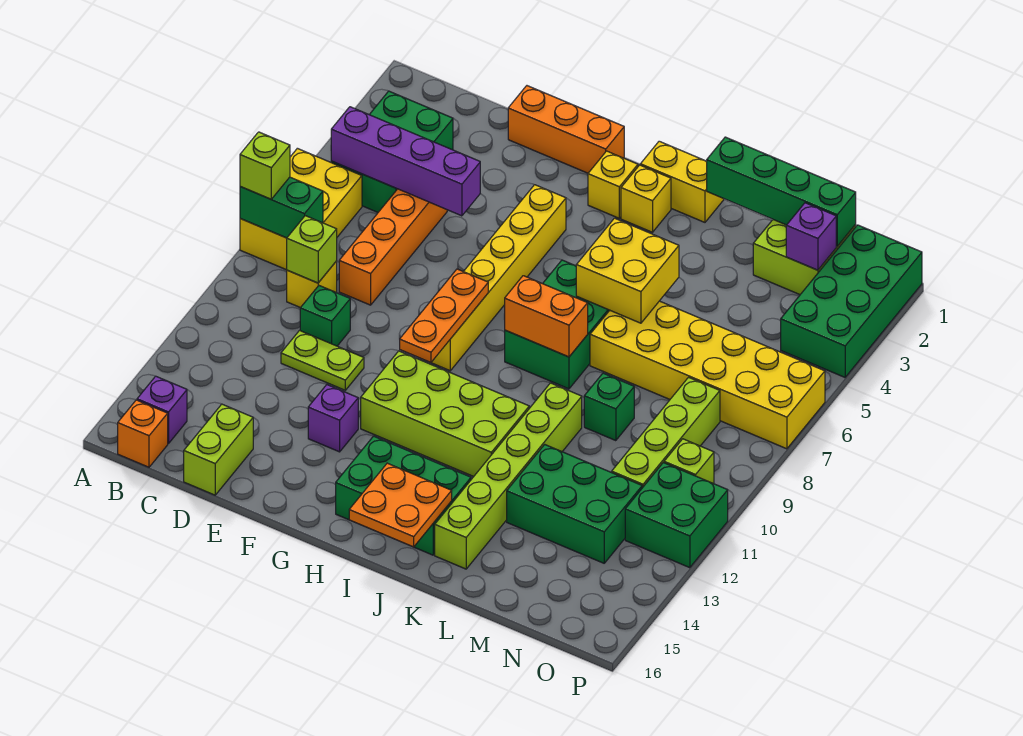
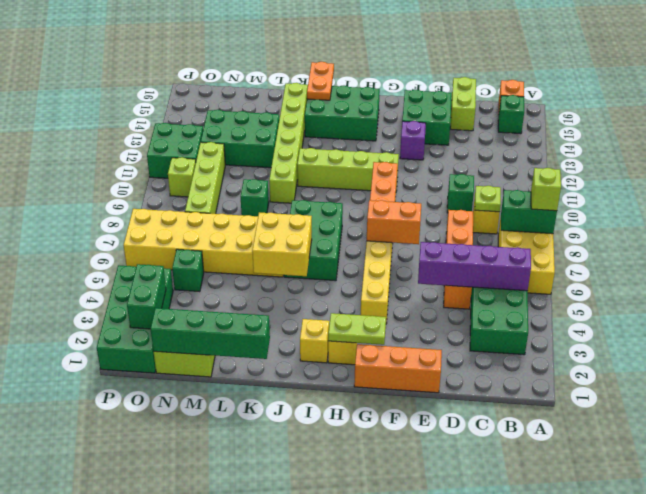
purple 1x1 brick [137,376,187,444] -> green 1x1 brick [498,95,524,134]
lime 1x1 brick [287,216,337,283] -> lime 1x1 plate [475,186,501,212]
lime 1x2 plate [281,331,364,390] -> lime 1x2 plate moved to [328,313,386,345]
none -> green 2x2 brick [403,90,452,145]
lime 2x4 brick [361,351,529,477] -> lime 1x4 brick [297,148,399,191]
yellow 1x2 brick [640,141,724,222] -> none
orange 1x2 brick [504,276,588,357] -> orange 1x2 brick moved to [367,200,421,244]
orange 2x2 plate [349,463,452,547] -> orange 1x2 plate [307,62,334,100]
purple 1x1 brick [786,203,836,270] -> none
none -> green 1x1 brick [172,249,204,292]
none -> green 1x2 brick [127,264,166,329]

